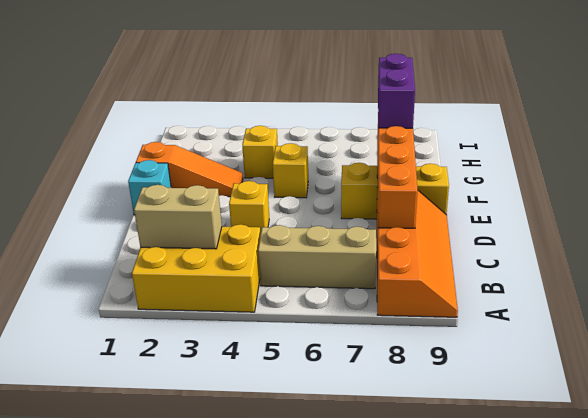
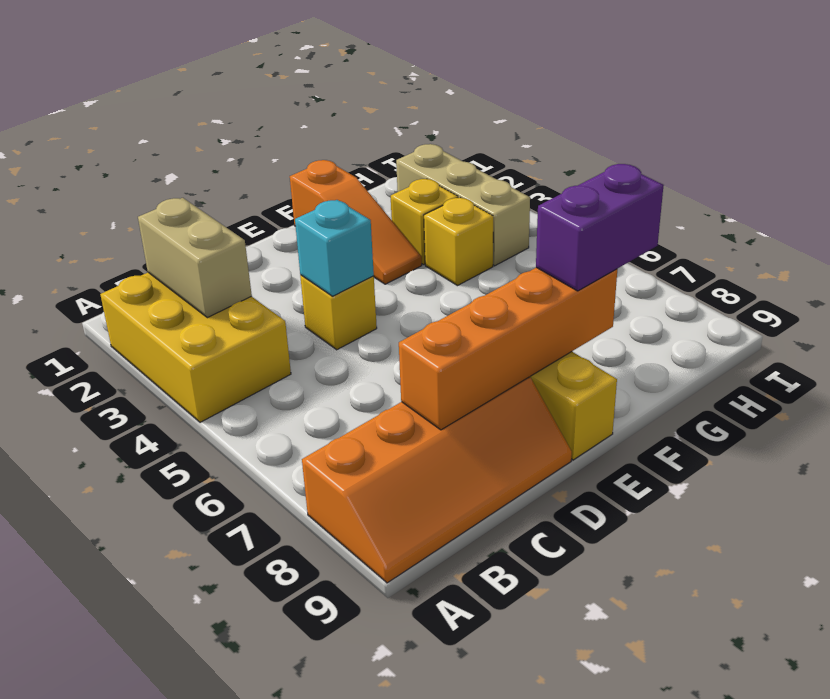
tan 1x3 brick [258,225,376,289] -> tan 1x3 brick moved to [396,144,530,266]
cyan 1x1 brick [128,160,171,215] -> cyan 1x1 brick moved to [295,200,374,296]
yellow 1x1 brick [273,143,308,198] -> yellow 1x1 brick moved to [391,179,458,265]

